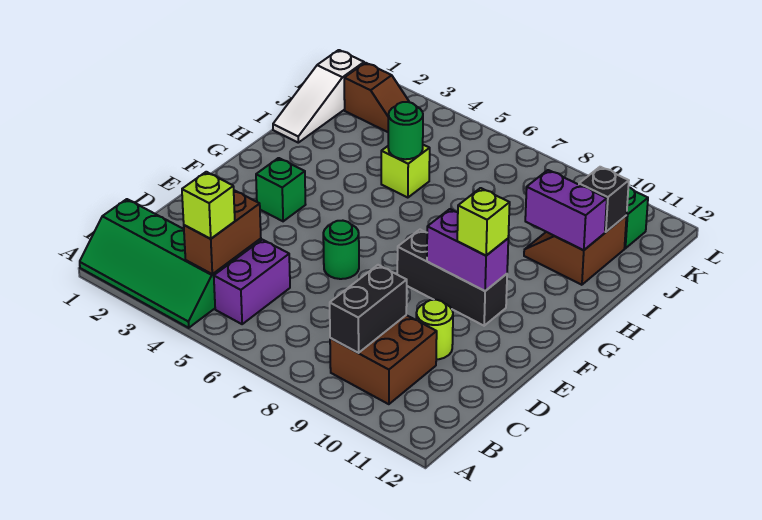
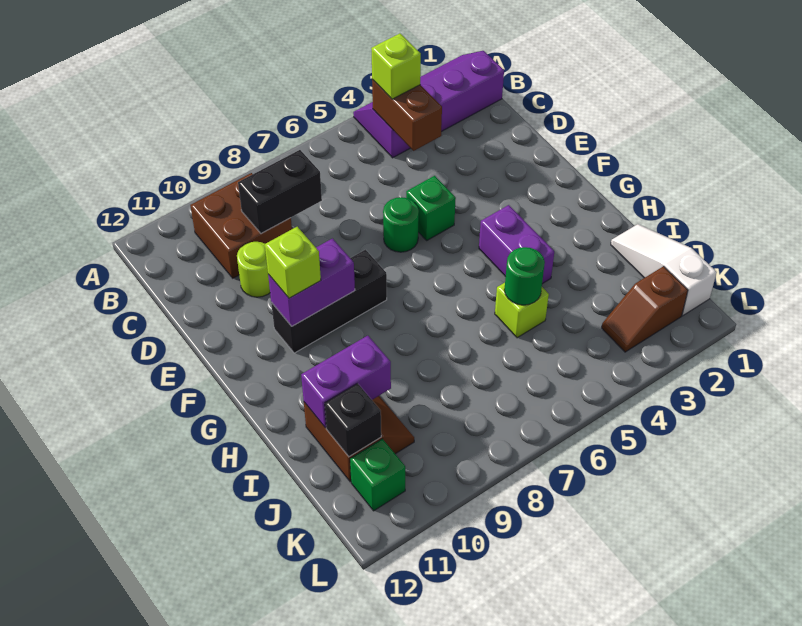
green 2x4 slope [80,199,236,328] -> purple 2x4 slope [353,51,504,158]
purple 1x2 brick [214,240,290,324] -> purple 1x2 brick moved to [479,205,554,284]
black 1x2 brick [330,265,407,353] -> black 1x2 brick turned to [238,150,322,234]
green 1x1 brick [256,158,306,221] -> green 1x1 brick moved to [406,176,456,240]

